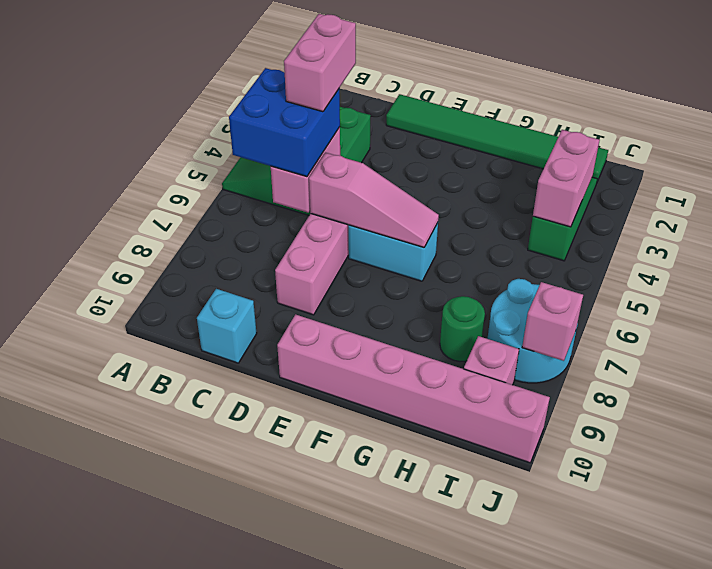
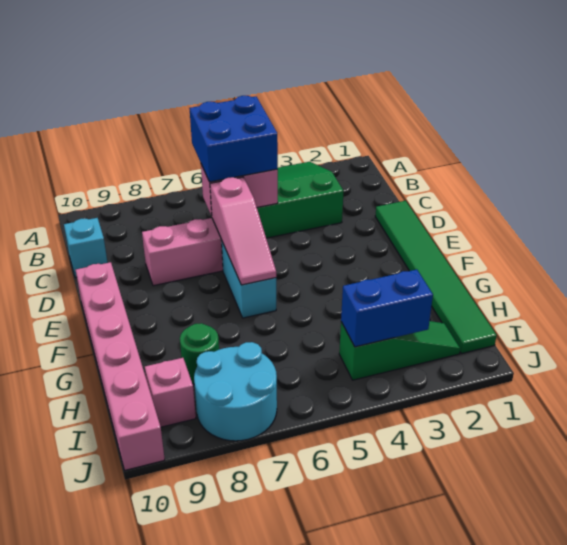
pink 1x2 brick [284,14,356,112] -> none
pink 1x2 brick [533,130,600,227] -> blue 1x2 brick [341,270,433,347]
pink 1x1 brick [522,282,583,361] -> none

